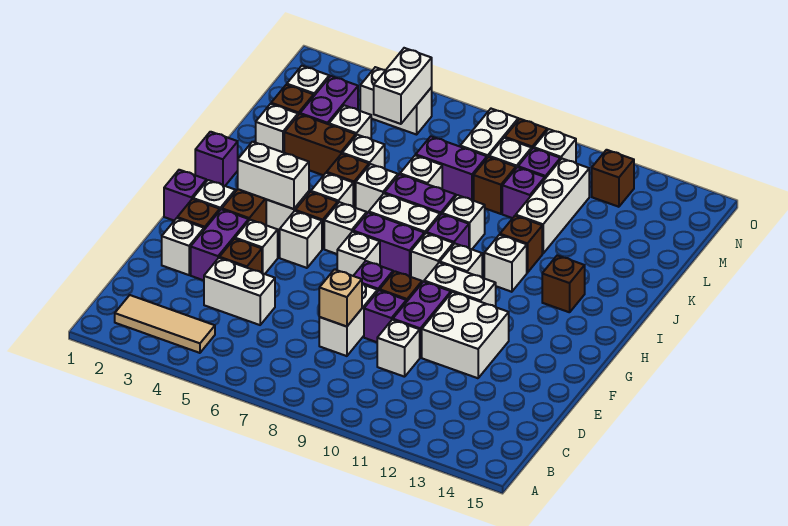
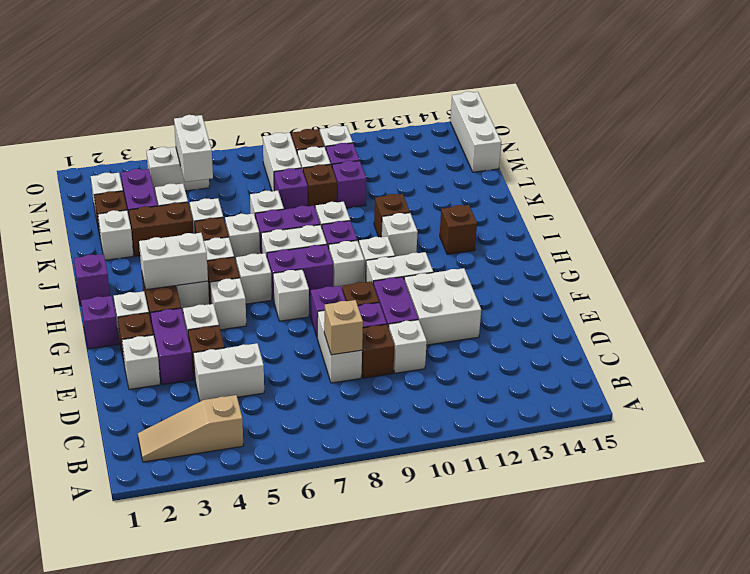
tan 1x3 tile [115,295,215,353] -> tan 1x3 slope [138,395,243,462]
white 1x3 brick [516,159,589,254] -> white 1x3 brick moved to [450,91,501,172]
purple 1x2 brick [416,136,487,201] -> purple 1x1 brick [274,168,308,209]
brown 1x1 brick [592,150,634,207] -> brown 1x1 brick moved to [362,324,395,378]

